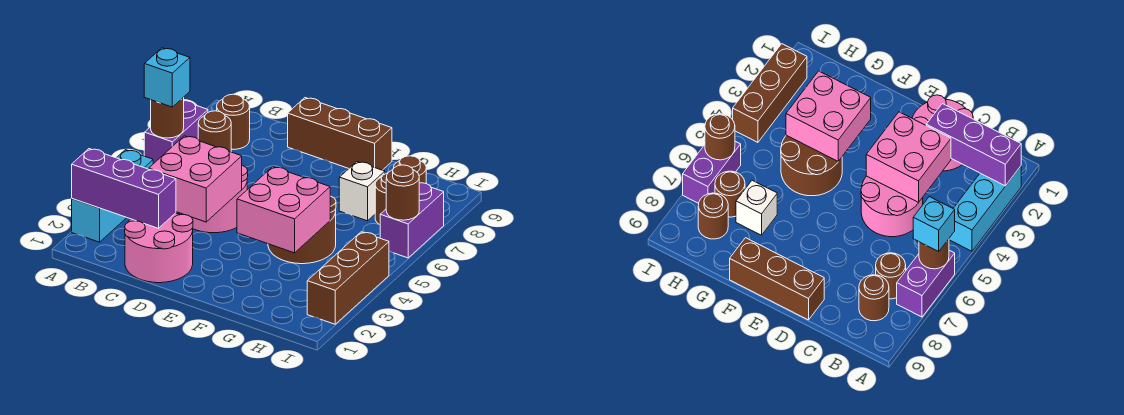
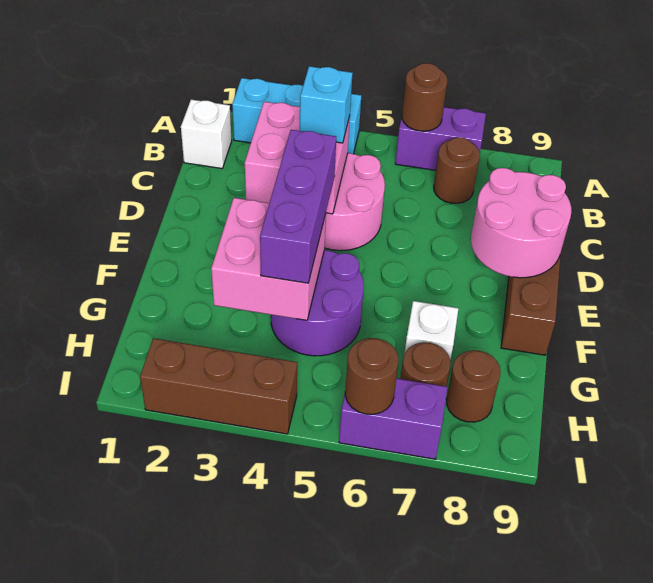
purple 1x3 brick [72,149,176,228] -> purple 1x3 brick moved to [260,130,336,283]
cyan 1x1 brick [144,48,190,107] -> cyan 1x1 brick moved to [300,66,352,143]
none -> white 1x1 brick [181,100,232,169]
brown 1x1 round brick [217,94,250,149] -> none
pink 2x2 round brick [125,213,193,283] -> pink 2x2 round brick moved to [471,168,571,278]
brown 2x2 round brick [268,196,336,264] -> purple 2x2 round brick [271,250,364,356]

